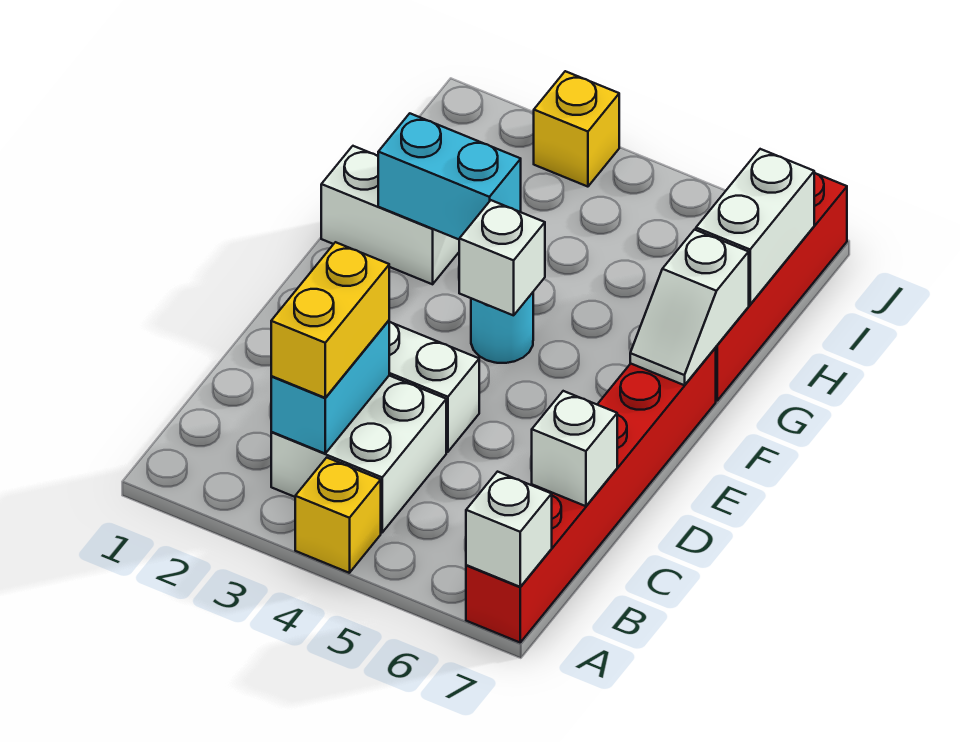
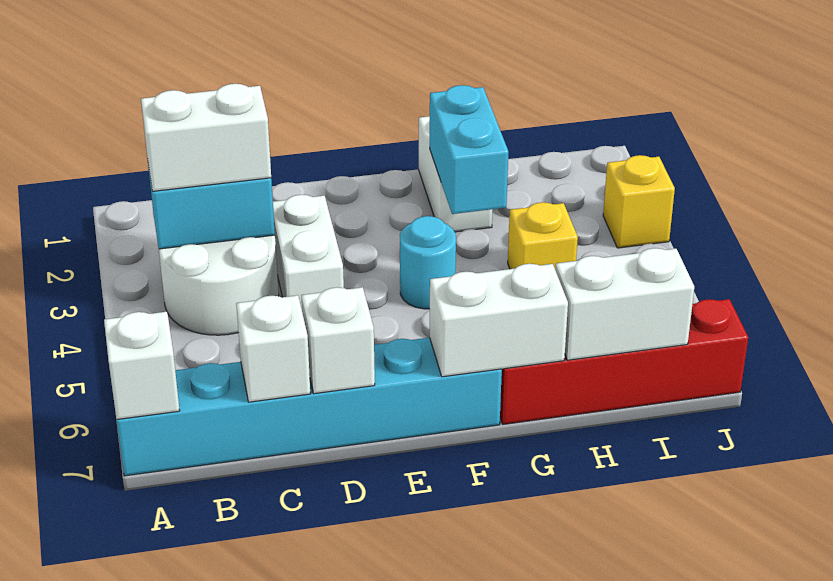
yellow 1x1 brick [295,458,381,573] -> yellow 1x1 brick moved to [508,202,578,269]
red 1x6 brick [466,347,716,642] -> cyan 1x6 brick [117,338,502,476]
white 2x2 brick [271,376,446,532] -> white 2x2 round brick [159,235,279,335]
yellow 1x2 brick [271,242,389,398] -> white 1x2 brick [141,84,271,191]
white 1x1 brick [459,200,545,315] -> white 1x1 brick moved to [301,287,375,394]
white 1x2 slope [630,230,749,385] -> white 1x2 brick [430,264,568,377]

